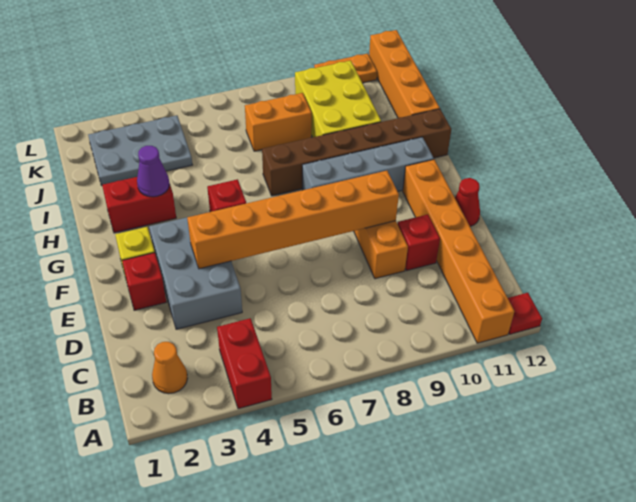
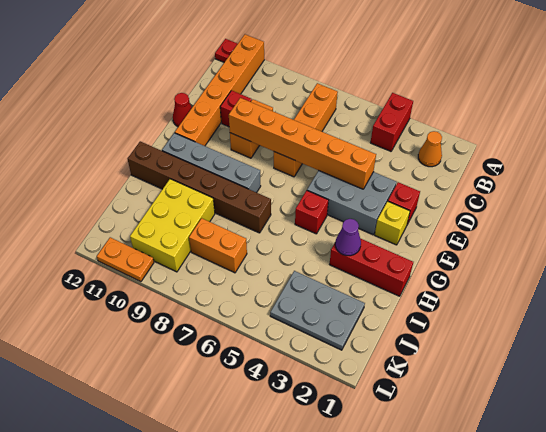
grey 2x3 brick [149,217,242,329] -> grey 2x3 brick turned to [307,171,396,235]
red 1x2 brick [102,177,176,233] -> red 1x3 brick [329,238,413,296]
orange 1x4 brick [369,30,440,118] -> orange 1x4 brick moved to [274,83,338,177]

